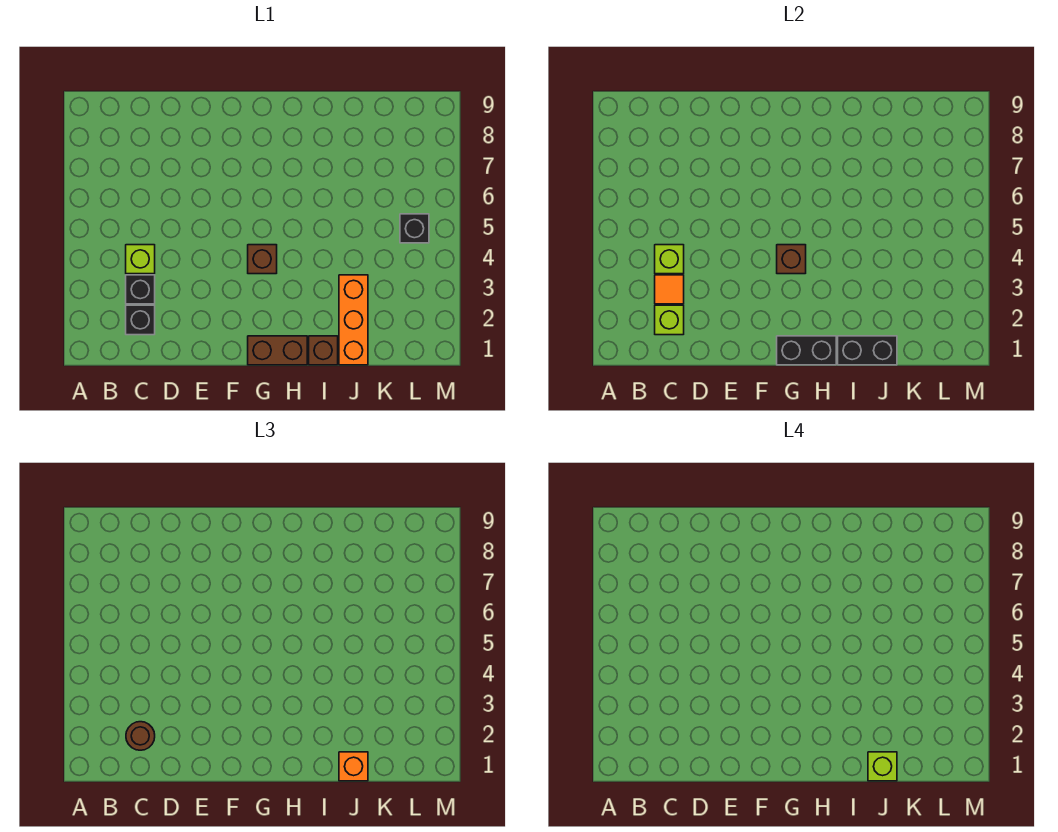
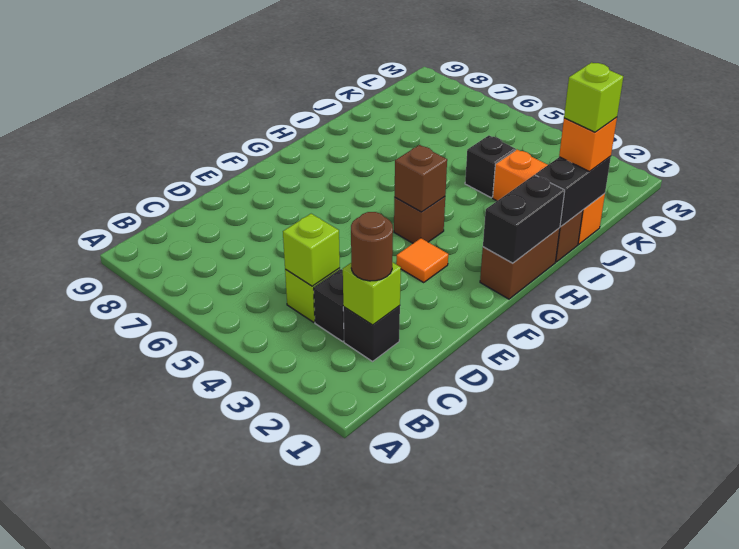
orange 1x1 tile [655,275,684,304] -> orange 1x1 tile moved to [396,238,448,282]
black 1x1 brick [400,214,429,243] -> black 1x1 brick moved to [465,136,516,198]

